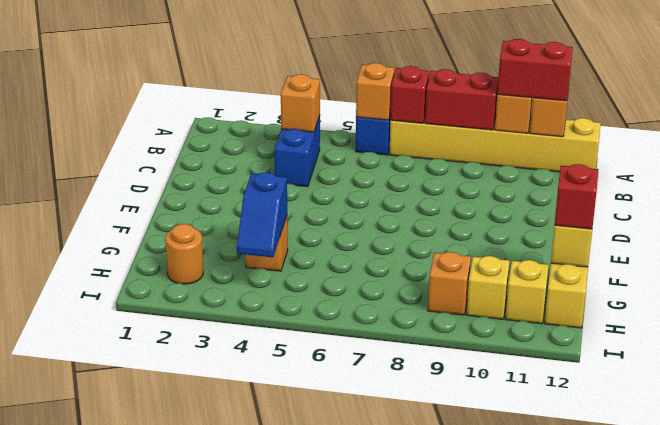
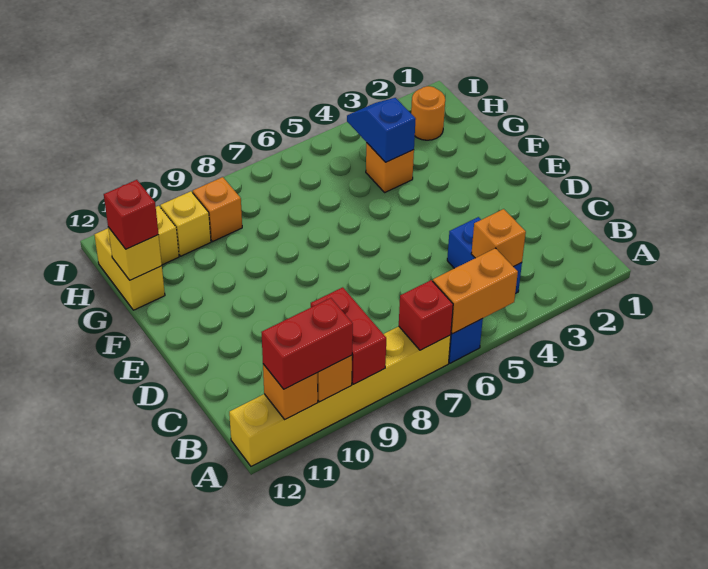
orange 1x1 brick [356,63,394,120] -> orange 1x2 brick [433,248,518,334]
red 1x2 brick [425,69,499,130] -> red 1x2 brick turned to [311,287,386,384]

